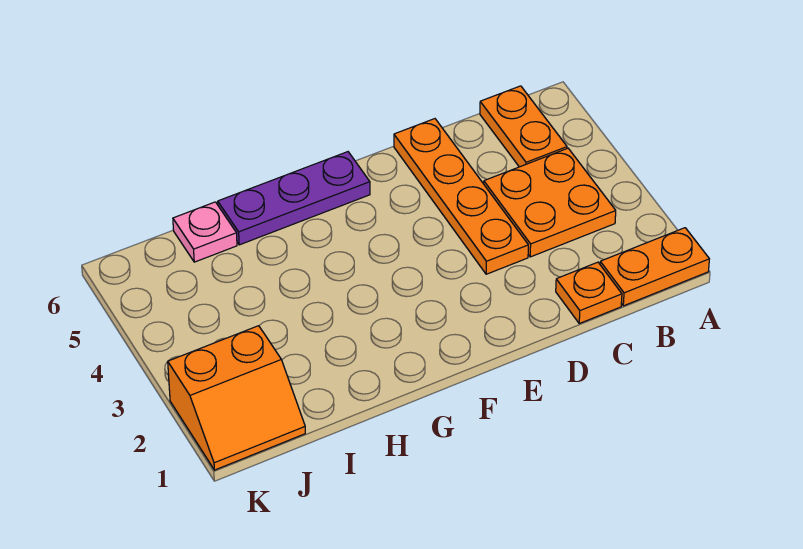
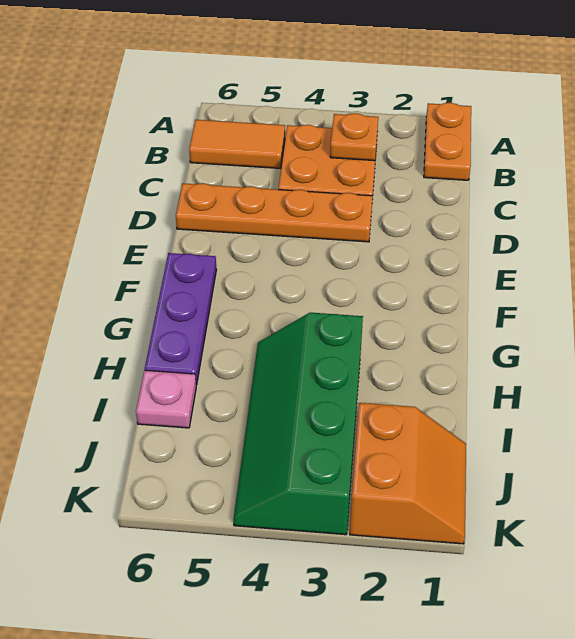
orange 1x2 plate [480,86,567,167] -> orange 1x2 tile [189,120,285,168]
orange 1x1 plate [556,262,622,324] -> orange 1x1 plate moved to [330,113,378,161]
none -> green 2x4 slope [233,313,363,535]

